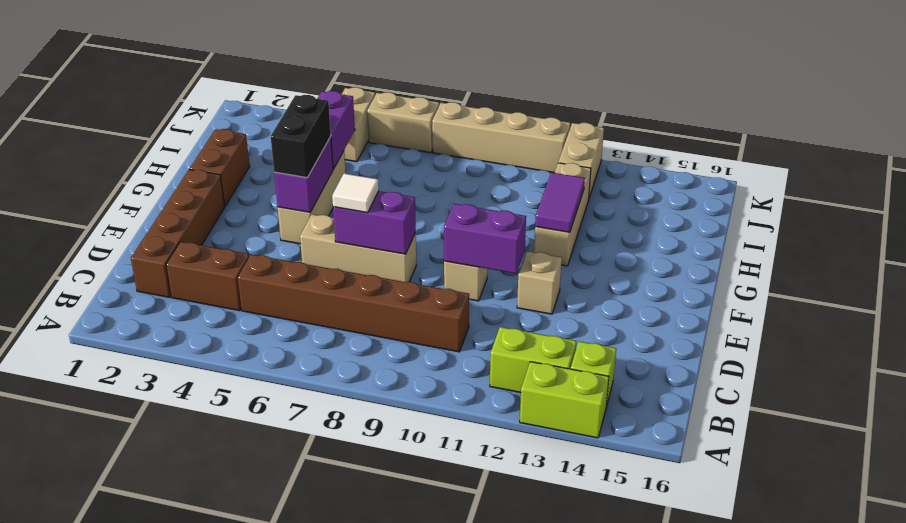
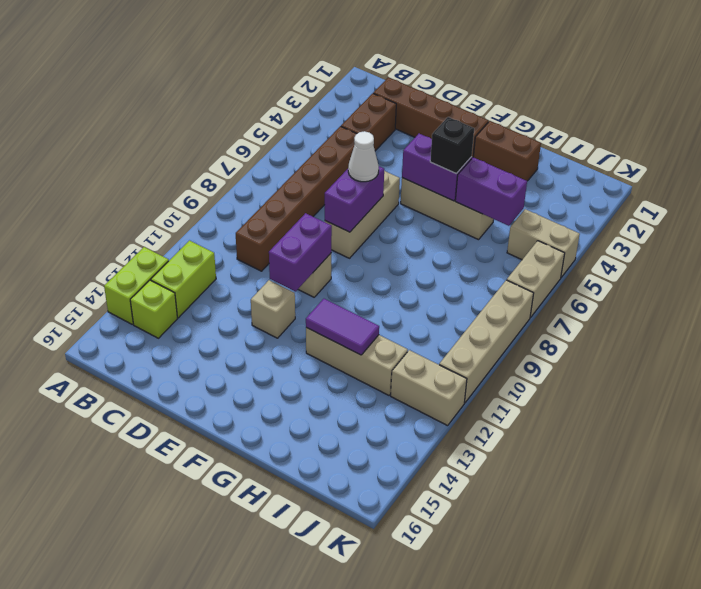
white 1x1 tile [332,174,379,213] -> white 1x1 cone [348,131,379,182]
black 1x2 brick [271,95,331,178] -> black 1x1 brick [430,117,474,174]

